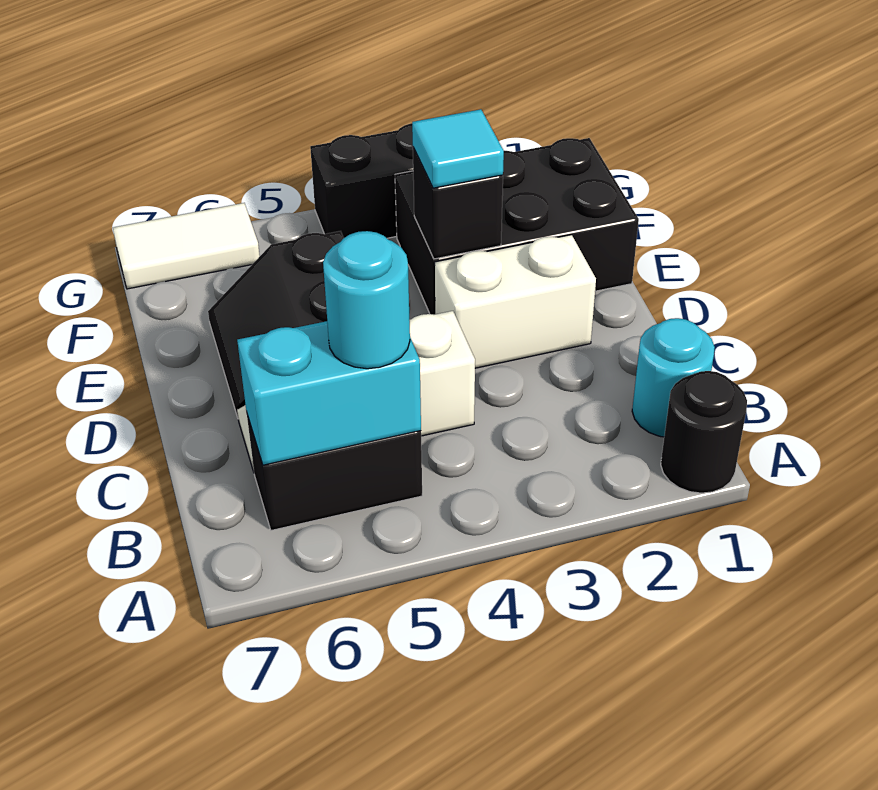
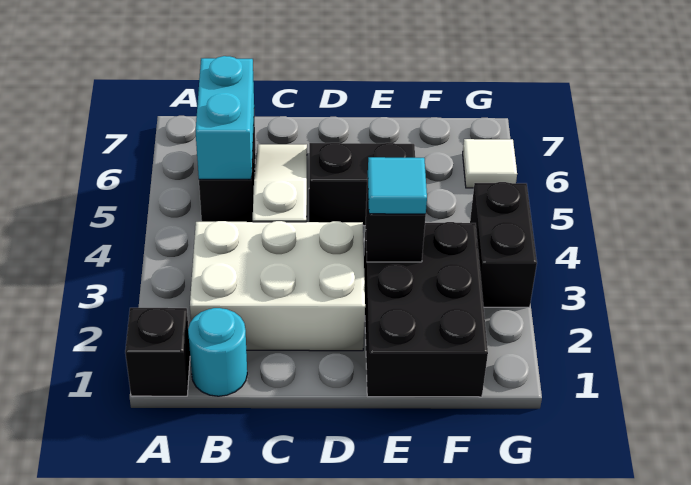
black 1x1 round brick [661,371,747,493] -> black 1x1 brick [125,308,190,396]
cyan 1x1 round brick [323,231,410,369] -> none
white 1x2 brick [435,235,596,368] -> white 2x3 brick [190,221,365,351]
white 1x2 tile [113,203,260,289] -> white 1x1 tile [463,139,517,188]

